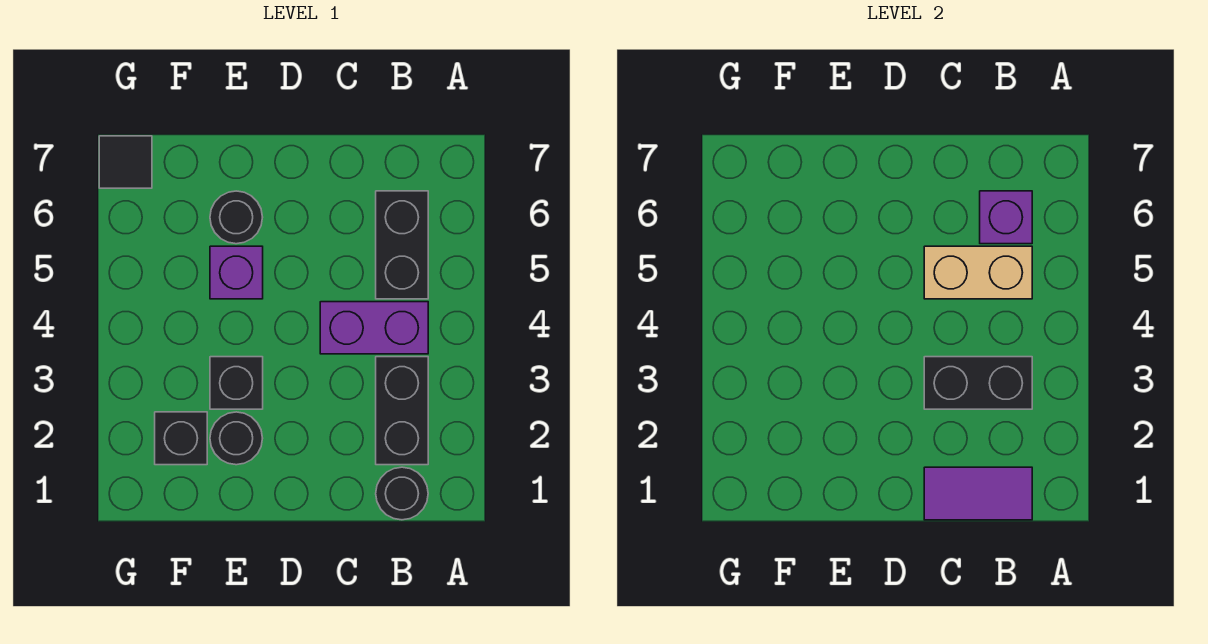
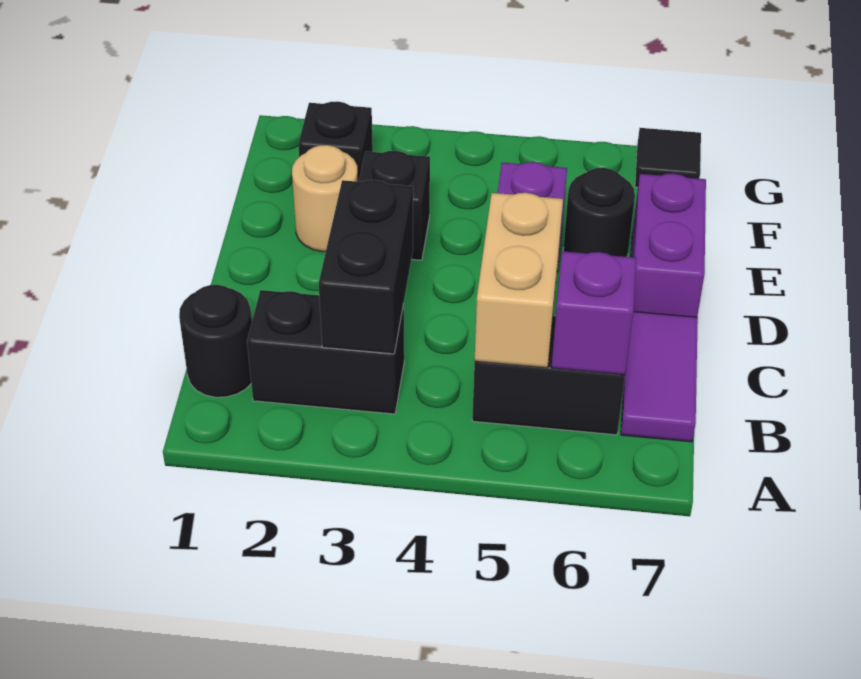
purple 1x2 tile [924,467,1032,520] -> purple 1x2 tile moved to [621,312,698,442]
purple 1x2 brick [320,302,428,354] -> purple 1x2 brick moved to [631,174,706,317]
black 1x1 round brick [210,412,263,465] -> tan 1x1 round brick [292,145,358,252]

